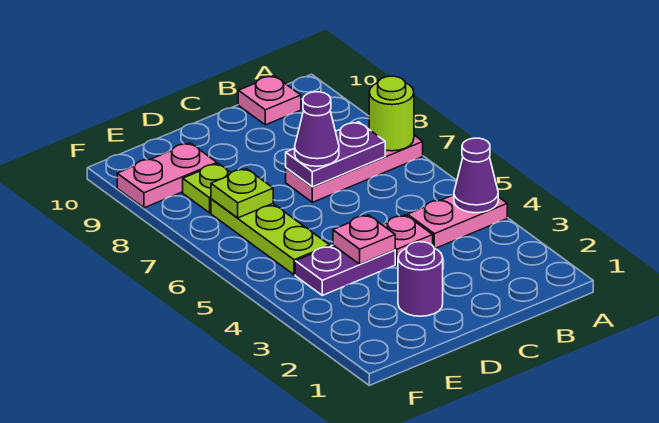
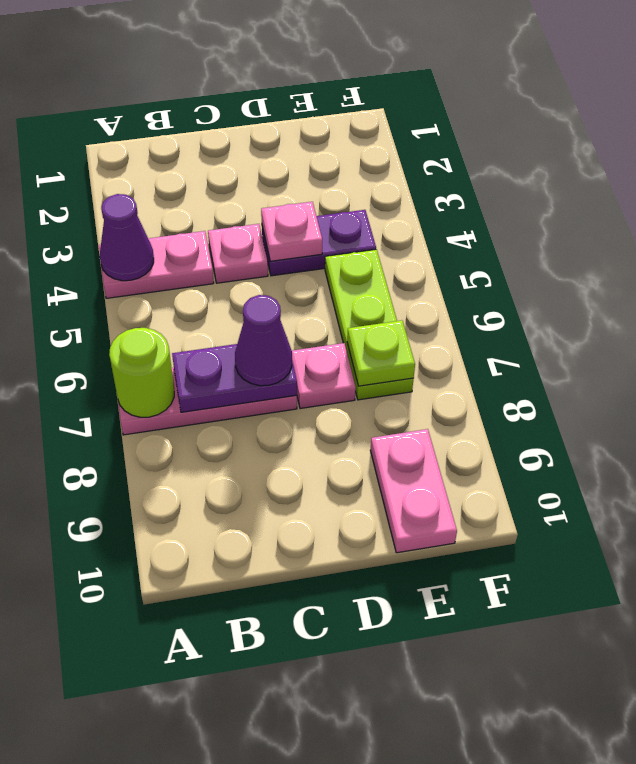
pink 1x1 plate [238,76,301,125] -> pink 1x1 plate moved to [292,343,356,409]
purple 1x1 round brick [398,242,443,316] -> none
lime 1x1 plate [183,164,231,213] -> none
pink 1x2 plate [117,143,217,208] -> pink 1x2 plate turned to [370,429,457,553]

